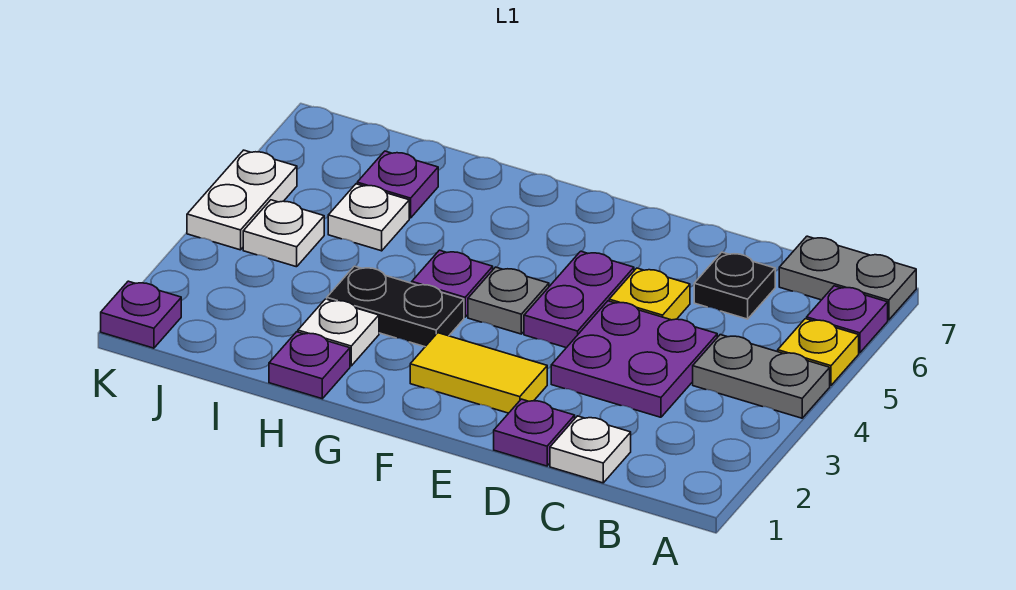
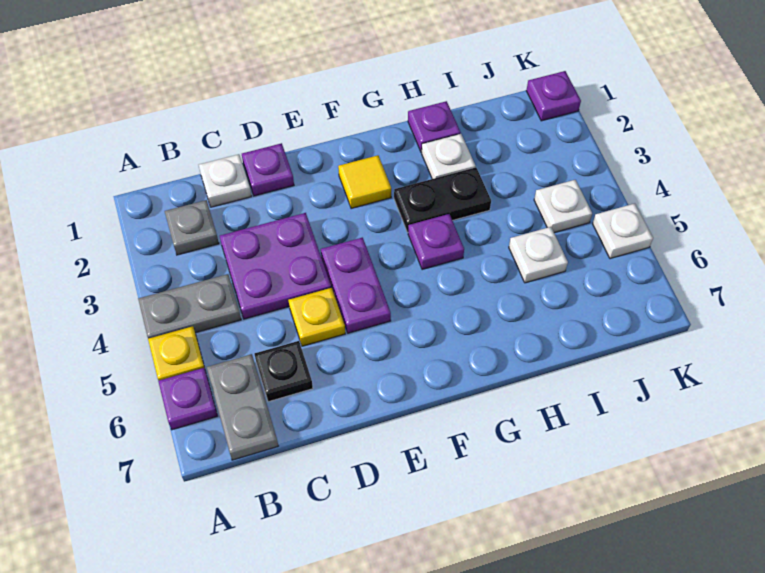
grey 1x2 plate [779,236,916,320] -> grey 1x2 plate turned to [207,354,278,460]
yellow 1x2 tile [410,333,547,413] -> yellow 1x1 tile [338,155,391,209]
grey 1x1 plate [468,267,549,334] -> grey 1x1 plate moved to [165,200,219,255]
purple 1x1 plate [357,151,438,218] -> none
white 1x2 plate [187,150,297,250] -> white 1x1 plate [593,204,653,259]

